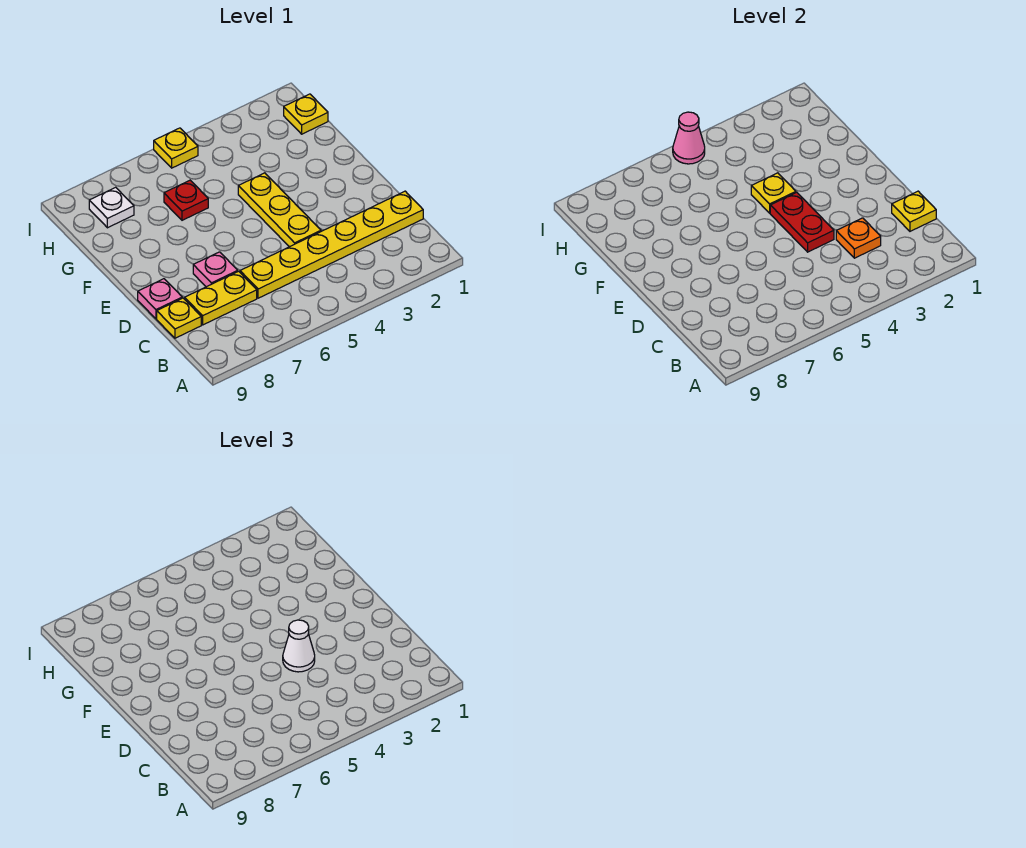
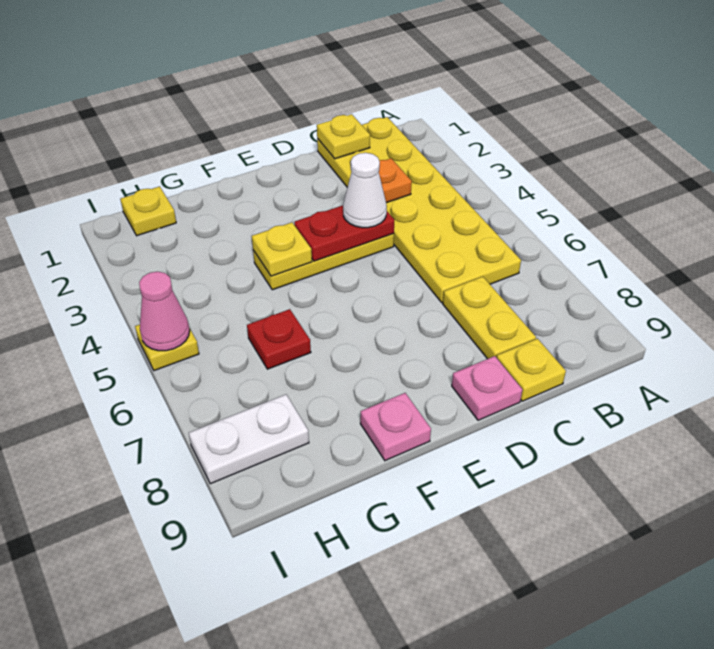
yellow 1x6 plate [240,191,423,298] -> yellow 2x6 plate [317,117,521,302]
pink 1x1 plate [193,252,238,287] -> pink 1x1 plate moved to [360,393,431,461]
white 1x1 plate [89,187,134,228] -> white 1x2 plate [189,395,309,484]

